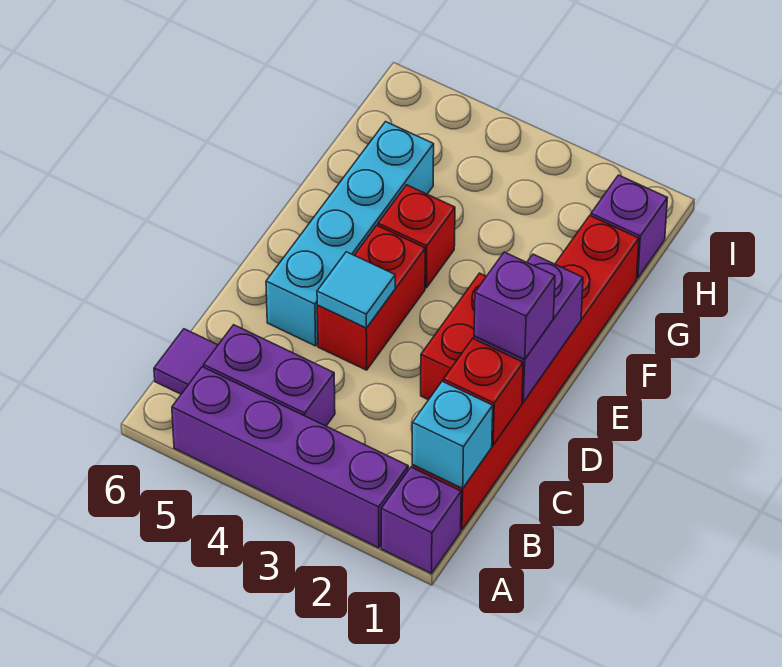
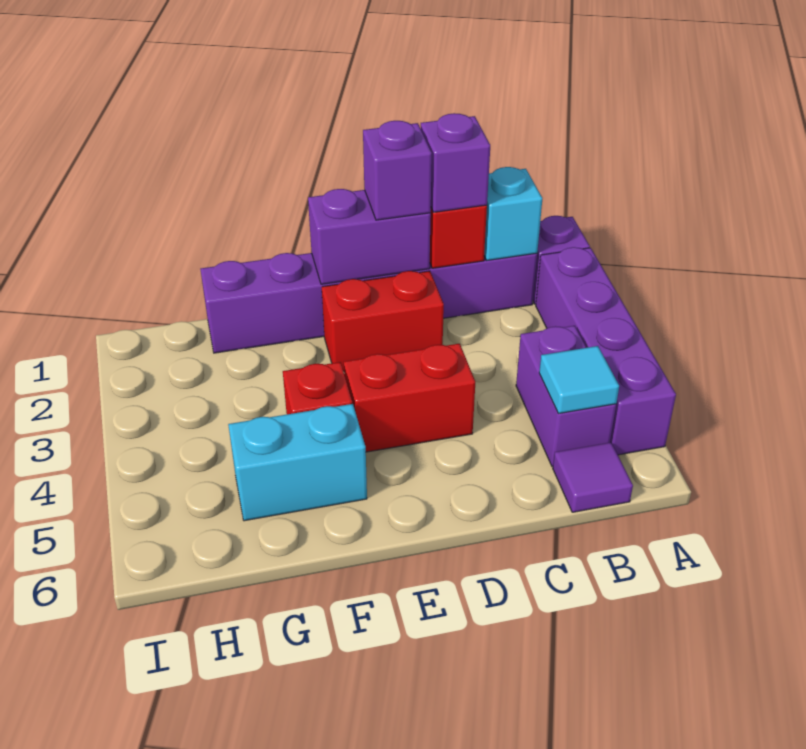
red 1x6 brick [412,216,639,530] -> purple 1x6 brick [200,253,537,353]
cyan 1x1 tile [317,252,395,328] -> cyan 1x1 tile moved to [539,346,619,414]
cyan 1x4 brick [266,122,434,346] -> cyan 1x2 brick [228,404,367,521]
purple 1x1 brick [591,175,667,278] -> purple 1x1 brick moved to [421,113,490,212]

